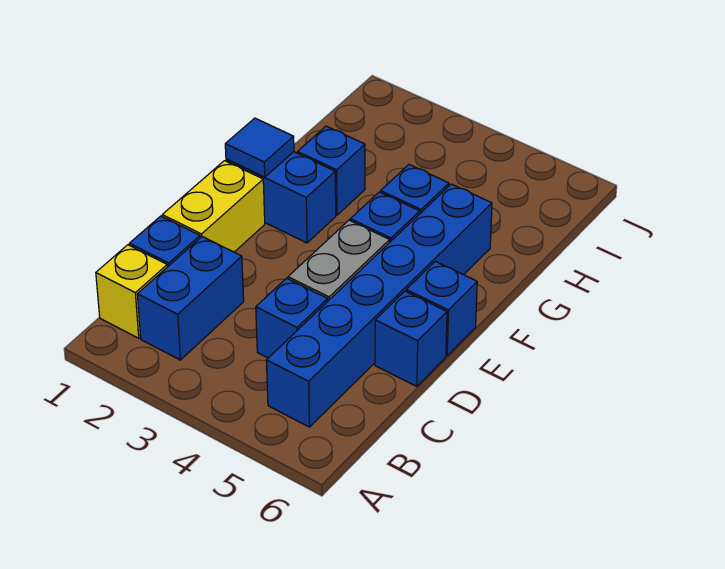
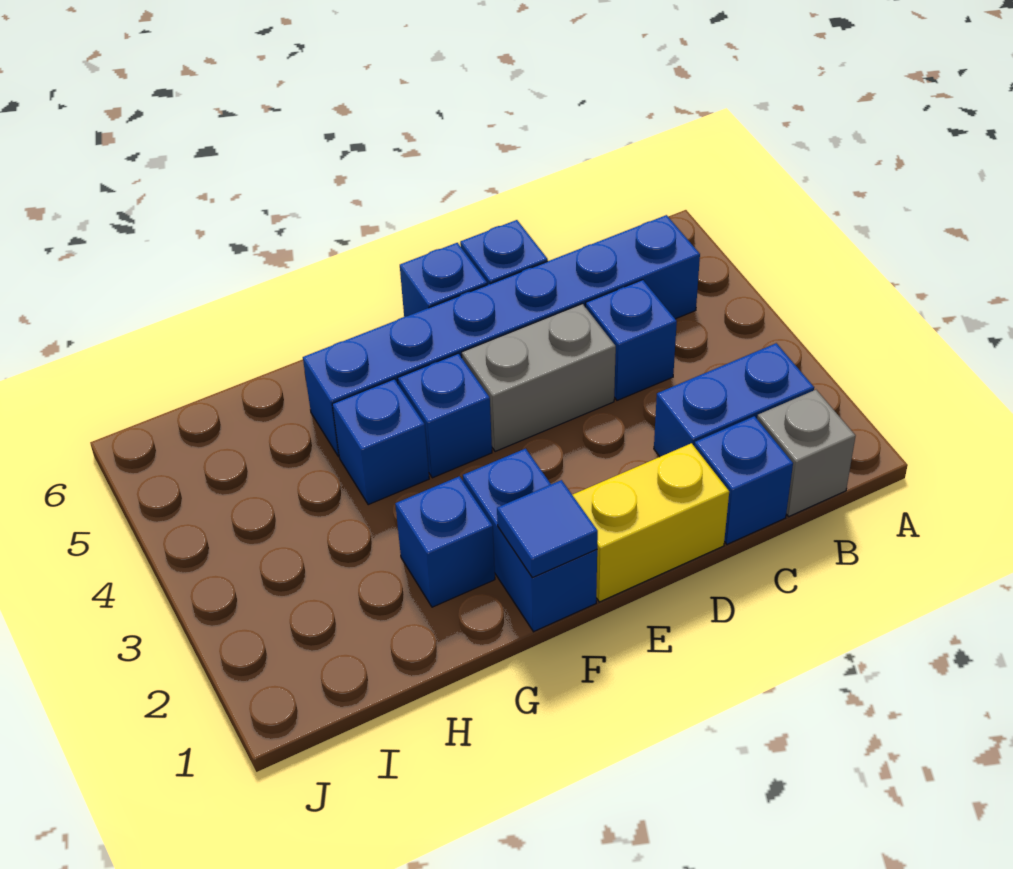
yellow 1x1 brick [96,245,167,338] -> grey 1x1 brick [757,390,855,516]

